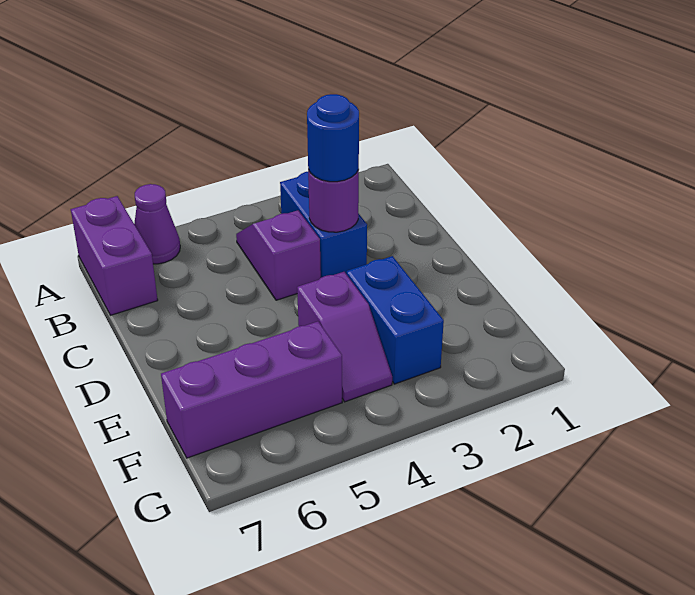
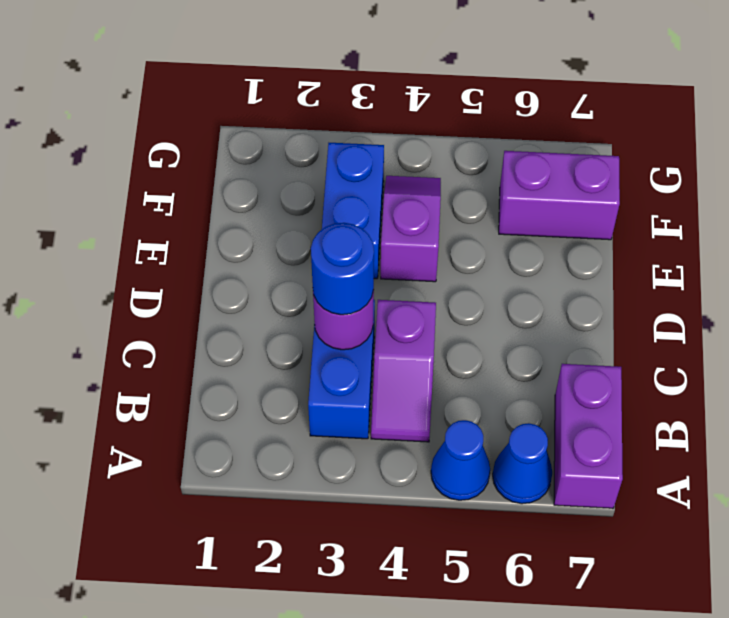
none -> blue 1x1 cone [431,420,490,500]
purple 1x1 cone [134,184,180,264] -> blue 1x1 cone [493,423,552,504]
purple 1x3 brick [161,321,342,458] -> purple 1x2 brick [499,151,620,240]

